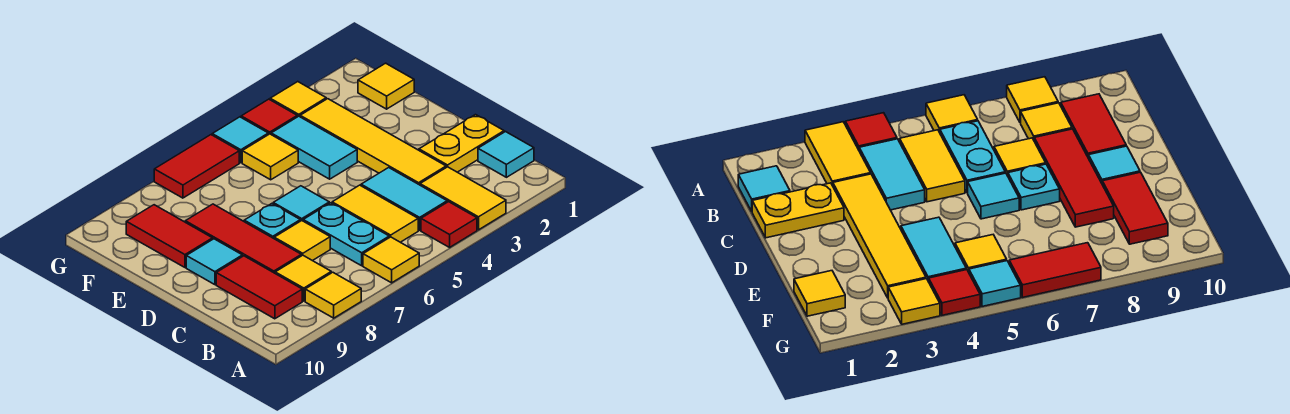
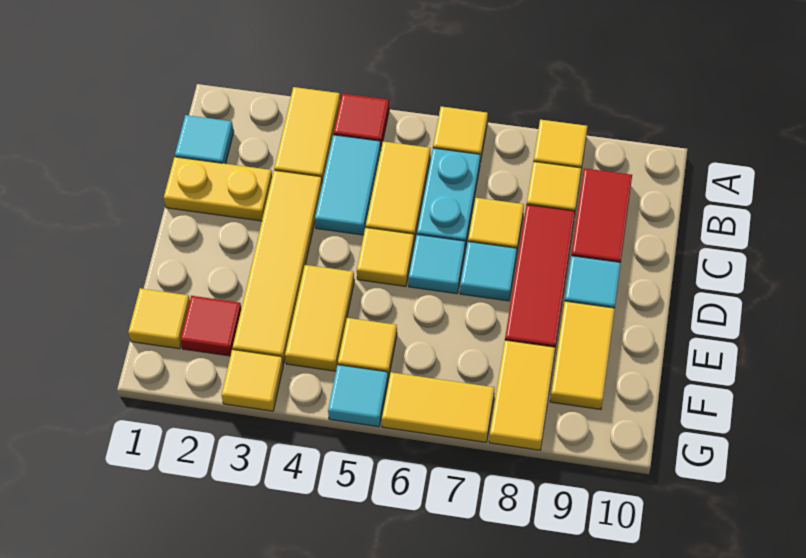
none -> yellow 1x1 tile [357,227,414,286]
cyan 1x1 plate [244,204,300,238] -> cyan 1x1 tile [460,242,517,301]
cyan 1x2 tile [271,116,357,179] -> yellow 1x2 tile [285,265,354,371]
red 1x2 tile [126,205,213,267] -> yellow 1x2 tile [550,301,615,409]
none -> yellow 1x2 tile [489,340,555,450]
red 1x1 tile [241,99,297,135] -> red 1x1 tile moved to [180,296,241,356]
red 1x2 tile [154,135,239,198] -> yellow 1x2 tile [382,372,495,442]

